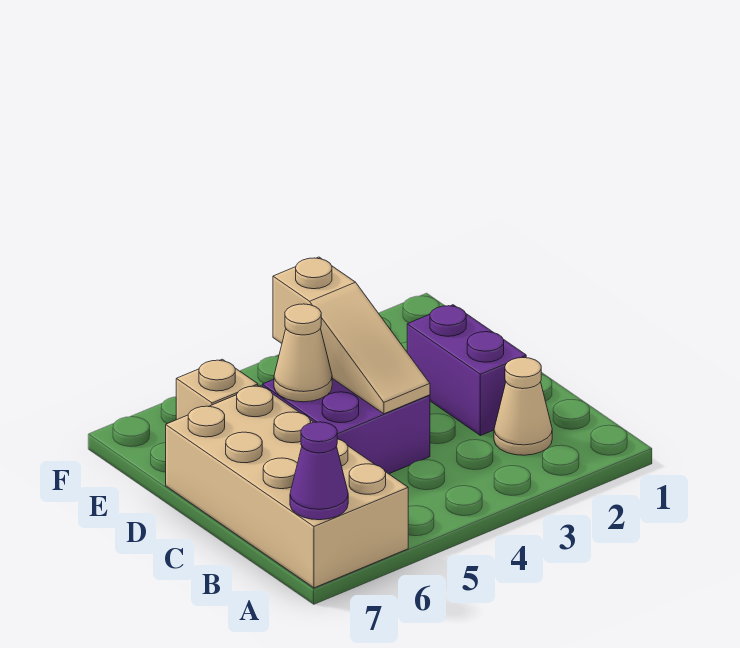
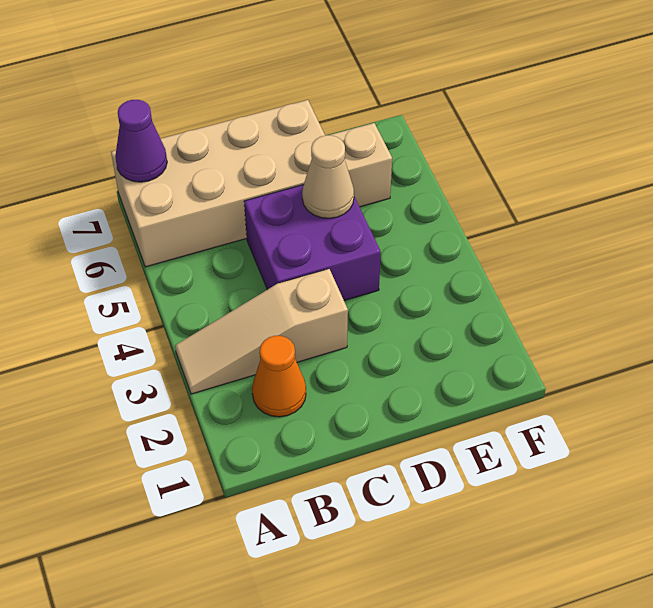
tan 1x1 cone [494,358,552,455] -> orange 1x1 cone [252,336,306,417]
purple 1x2 brick [407,305,526,436] -> none
tan 1x3 slope [273,257,430,414] -> tan 1x3 slope moved to [175,269,348,394]

